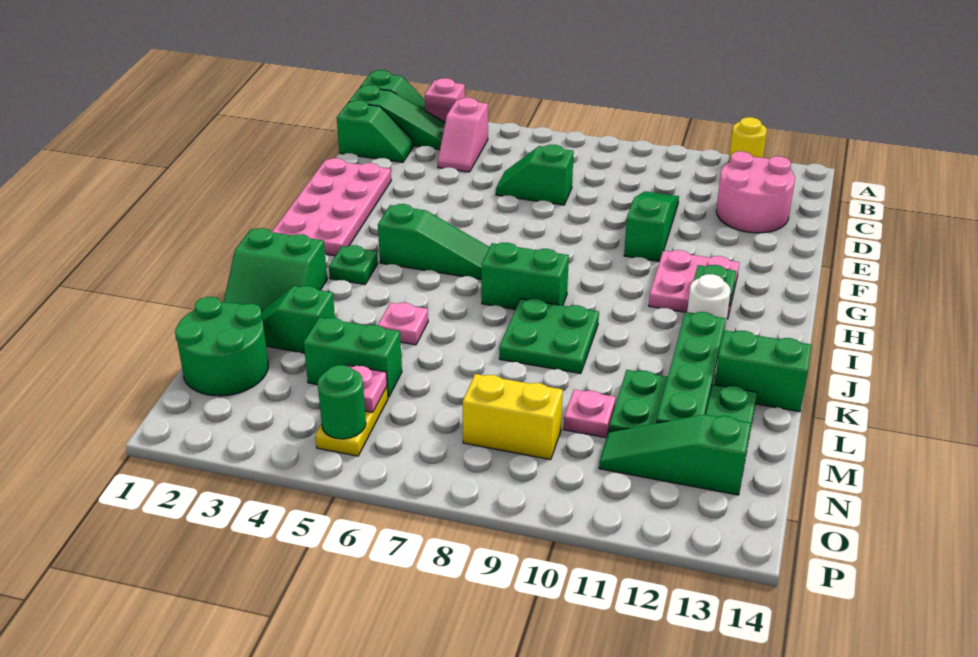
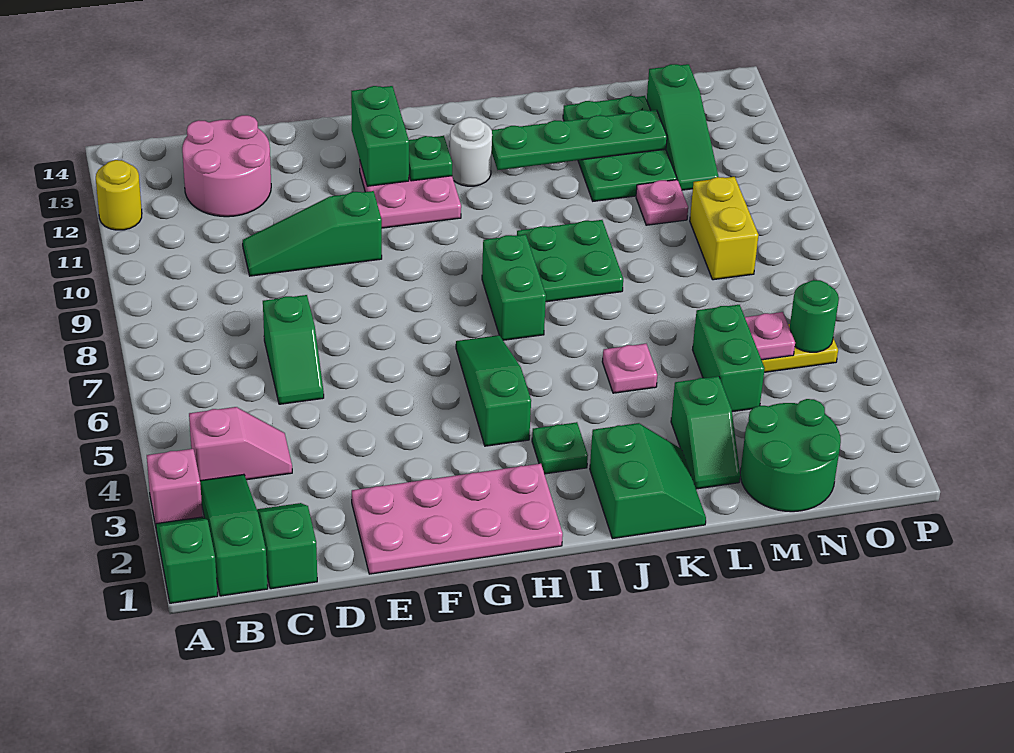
green 1x2 brick [715,330,812,412] -> green 1x2 brick moved to [351,86,409,186]

